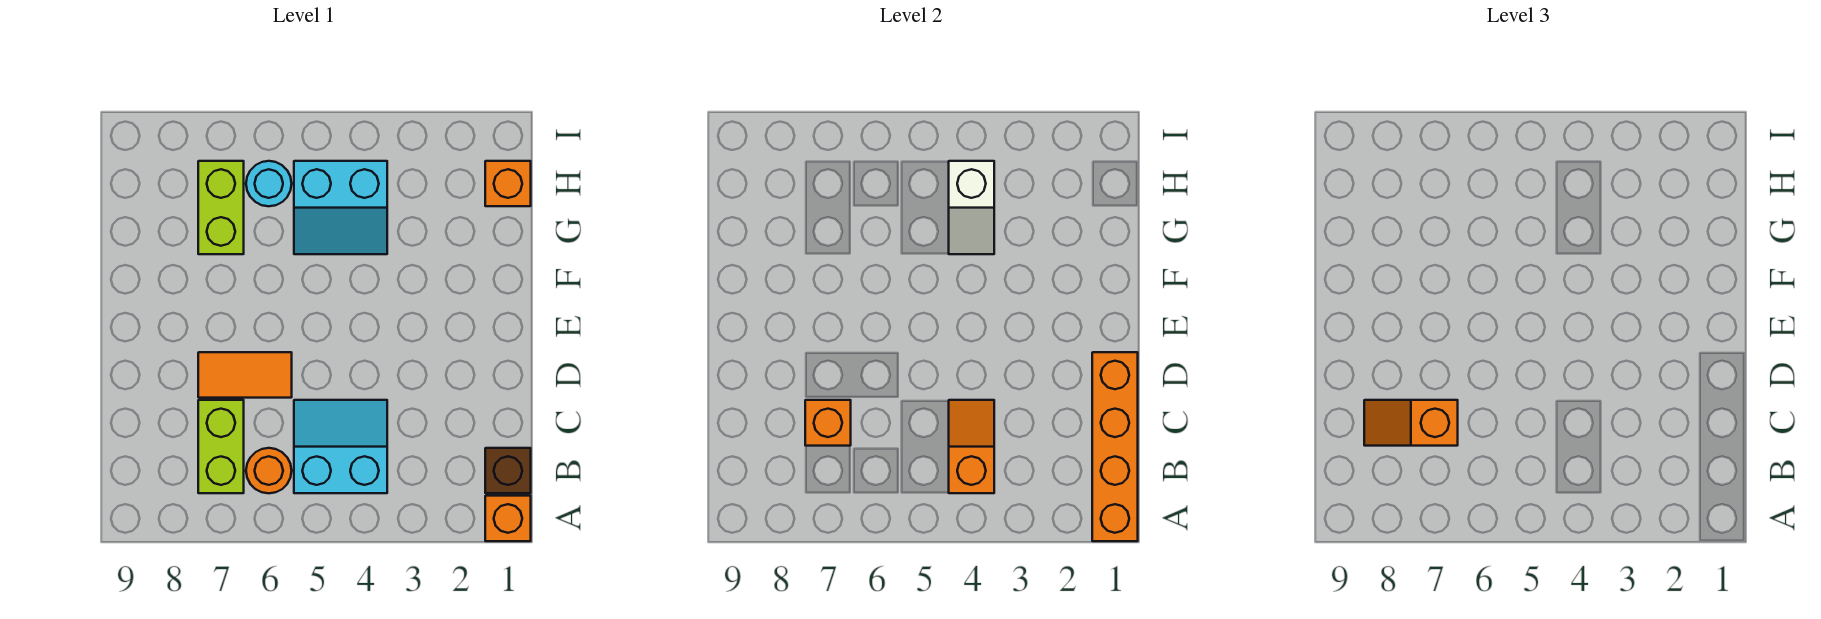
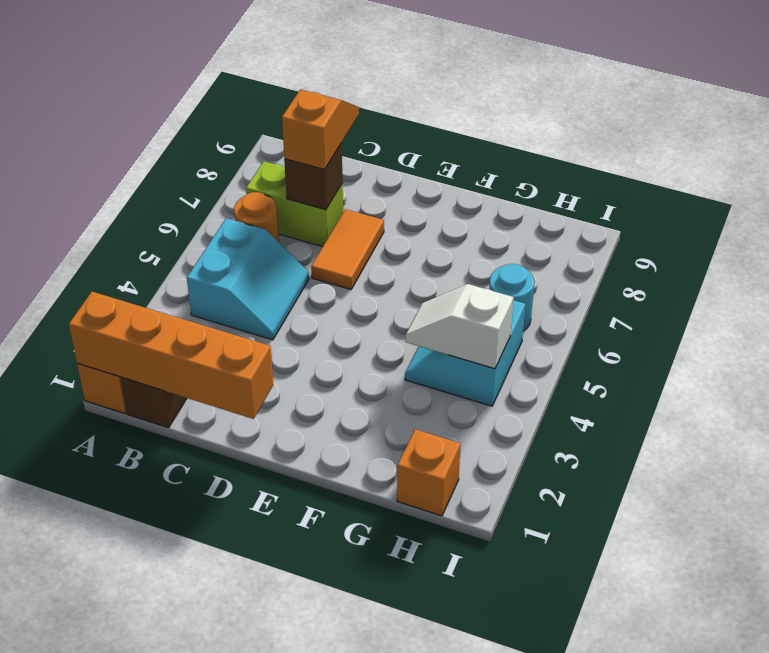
orange 1x2 slope [949,400,994,493] -> none
orange 1x1 brick [805,400,851,446] -> brown 1x1 brick [284,143,343,210]
lime 1x2 brick [198,161,244,254] -> none

